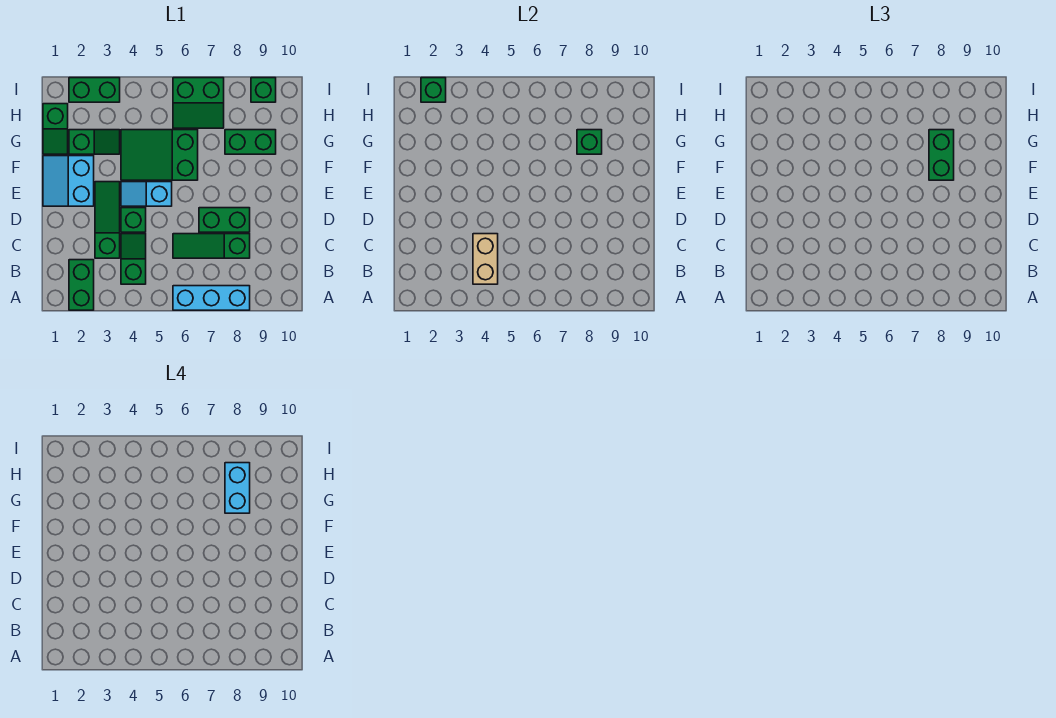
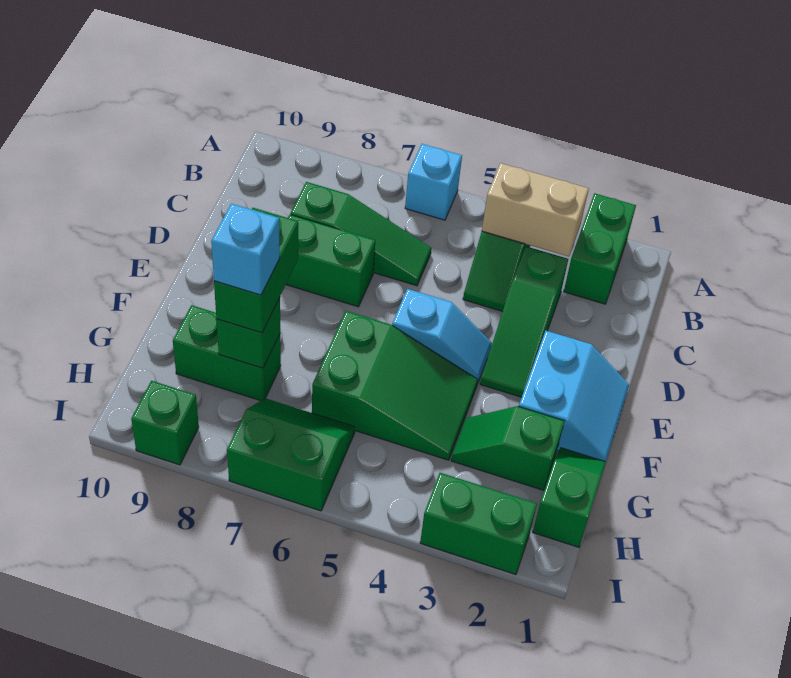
cyan 1x3 brick [173,286,250,310] -> cyan 1x1 brick [405,144,462,220]
tan 1x2 brick [473,234,498,284] -> tan 1x2 brick turned to [482,163,589,257]
green 1x1 brick [121,208,146,232] -> none
cyan 1x2 brick [225,463,250,513] -> cyan 1x1 brick [211,204,280,295]
green 1x1 brick [421,78,446,102] -> none

